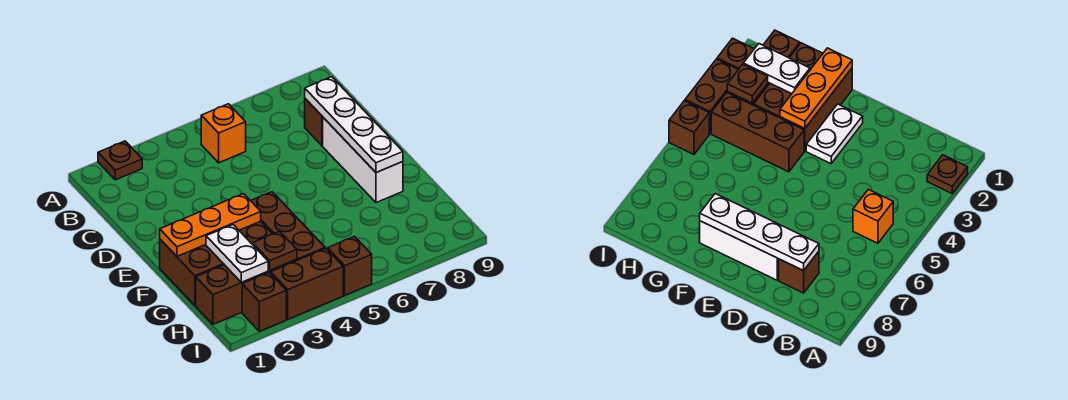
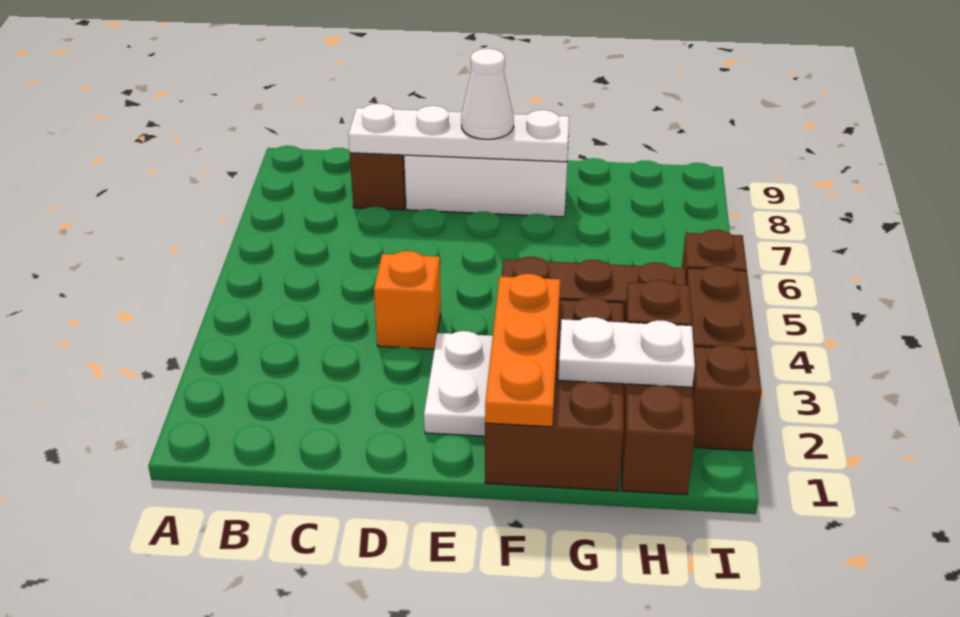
brown 1x1 plate [98,141,142,180] -> none
orange 1x1 brick [201,104,246,163] -> orange 1x1 brick moved to [374,251,441,349]
none -> white 1x1 cone [461,49,514,139]

